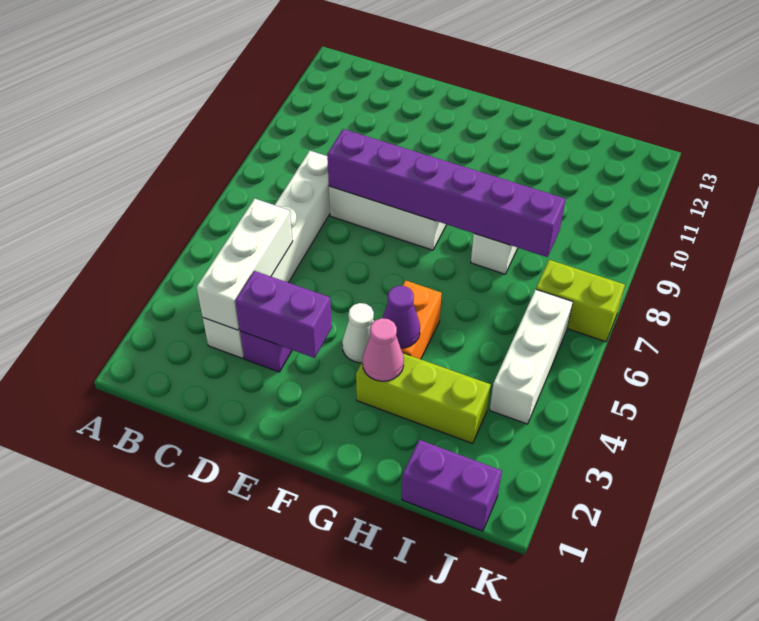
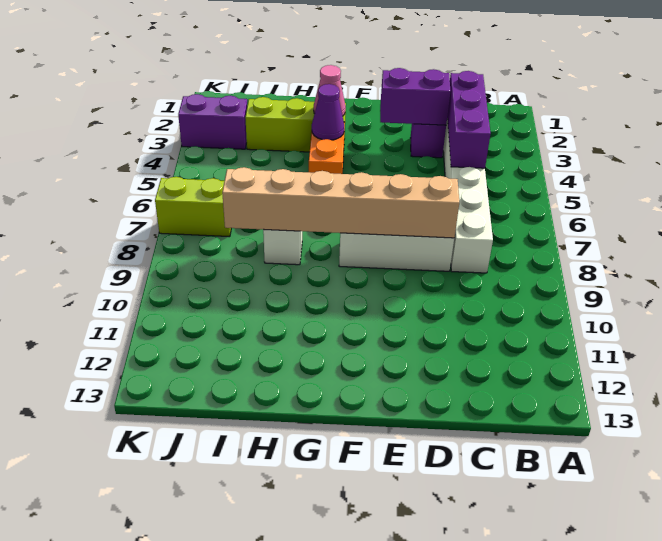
white 1x3 brick [197,199,293,330] -> purple 1x3 brick [447,71,491,168]
purple 1x6 brick [327,129,565,257] -> tan 1x6 brick [222,167,459,238]
white 1x1 cone [342,303,374,363] -> none
purple 1x2 brick [402,440,502,531] -> purple 1x2 brick moved to [178,94,247,149]
white 1x3 brick [490,290,573,424] -> none

